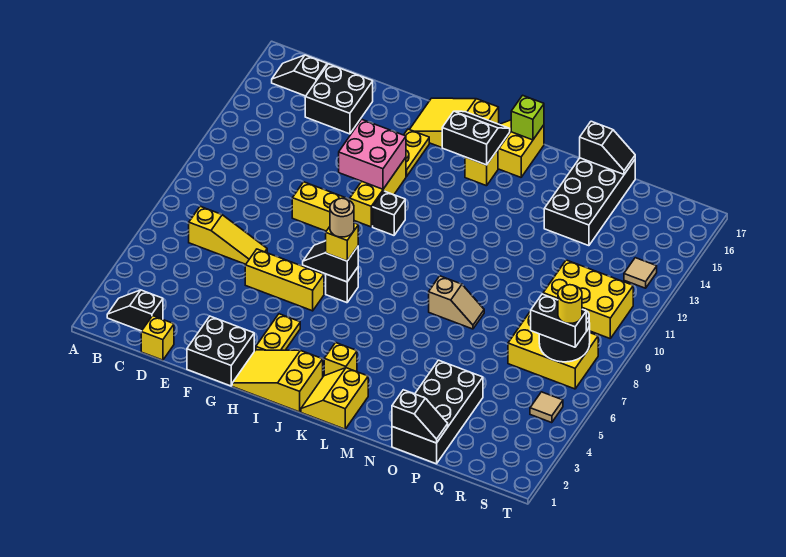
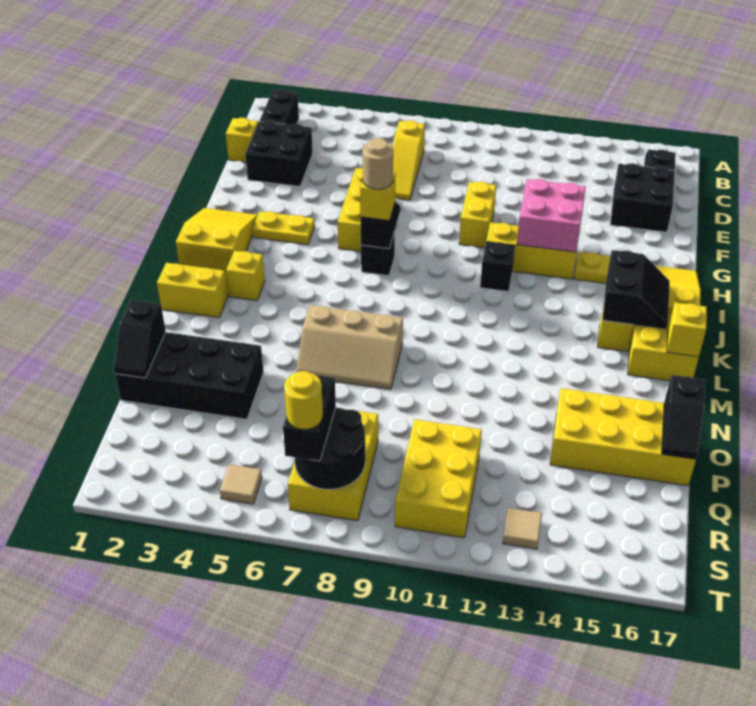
black 1x2 slope [107,290,163,331] -> black 1x2 brick [260,89,299,125]
black 2x2 brick [187,316,254,386] -> black 2x2 brick moved to [245,121,313,186]
lime 1x1 brick [511,95,544,140] -> yellow 1x1 brick [667,303,707,357]
tan 1x2 slope [429,276,484,329] -> tan 2x3 slope [297,305,403,390]
black 2x4 brick [544,158,635,246] -> yellow 2x4 brick [550,388,696,486]

